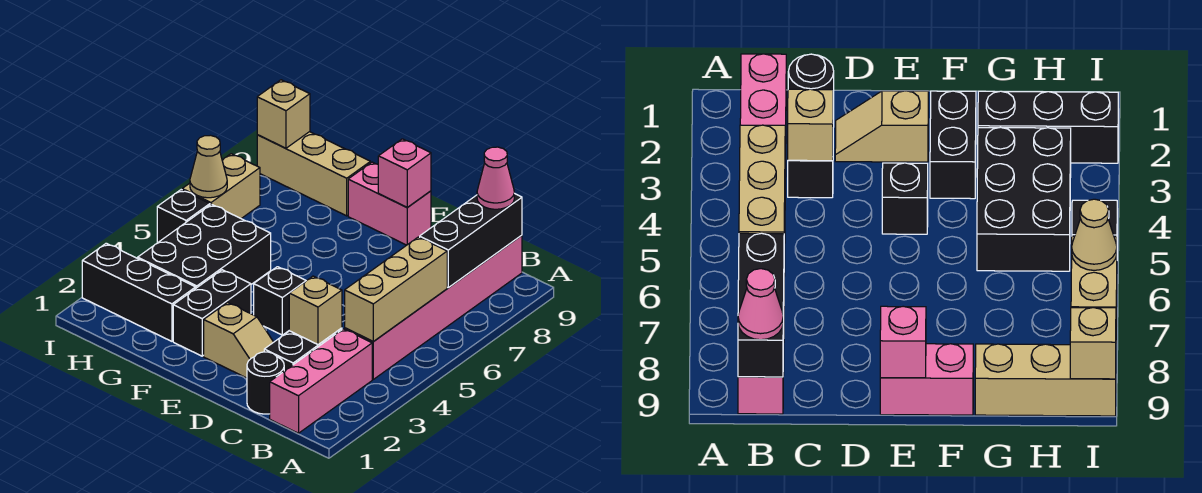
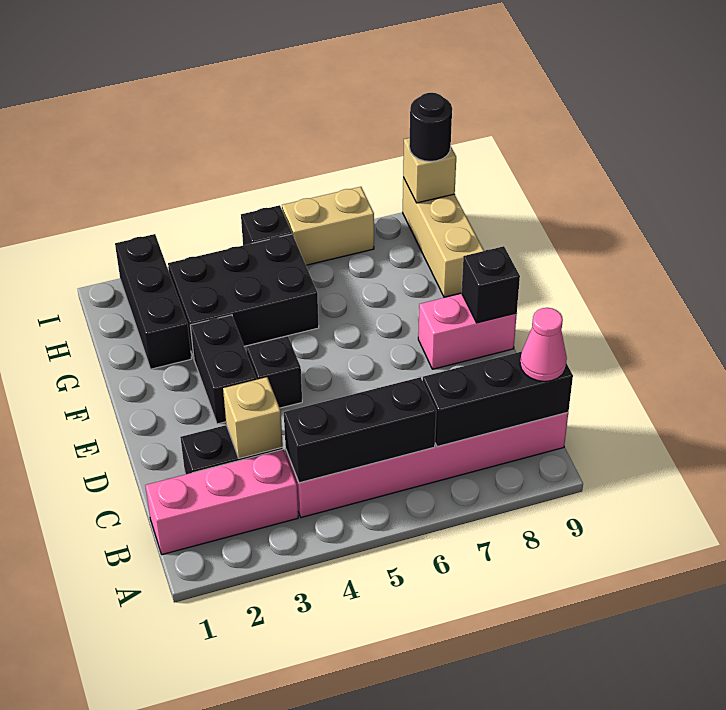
tan 1x3 brick [345,237,447,341] -> black 1x3 brick [284,377,436,483]
black 1x1 round brick [247,352,284,414] -> black 1x1 round brick moved to [409,93,452,161]
tan 1x2 slope [204,303,273,378] -> none
pink 1x2 brick [348,162,431,245] -> pink 1x2 brick turned to [418,294,517,369]
pink 1x1 brick [378,139,431,207] -> black 1x1 brick [462,246,520,323]
black 1x2 brick [173,270,251,356] -> black 1x2 brick turned to [190,315,256,424]
tan 1x1 cone [190,135,227,198] -> none

